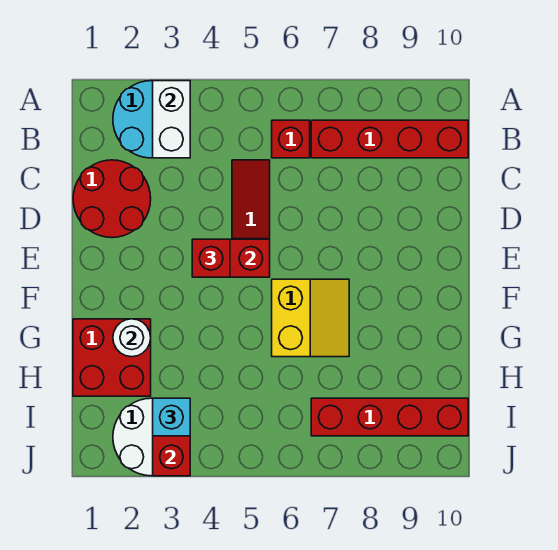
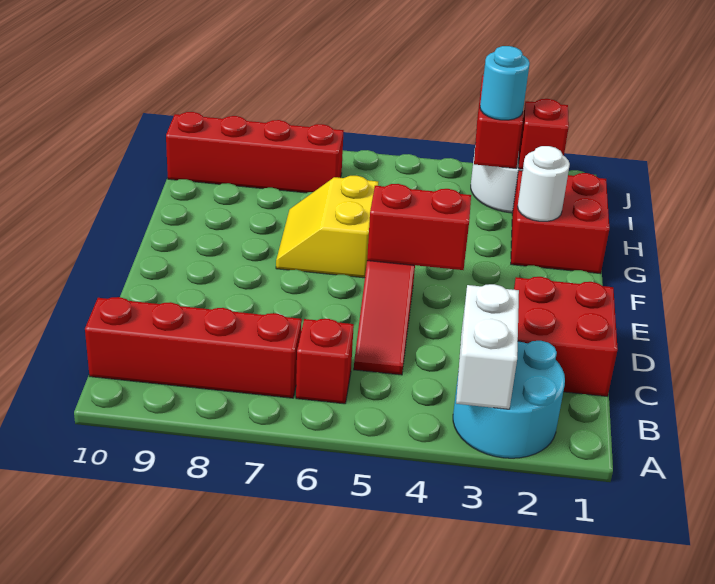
red 2x2 round brick [73,160,151,238] -> red 2x2 brick [514,277,618,396]
red 1x1 brick [192,239,230,277] -> red 1x1 brick moved to [519,99,569,169]
cyan 1x1 brick [153,398,190,436] -> cyan 1x1 round brick [480,46,530,120]

